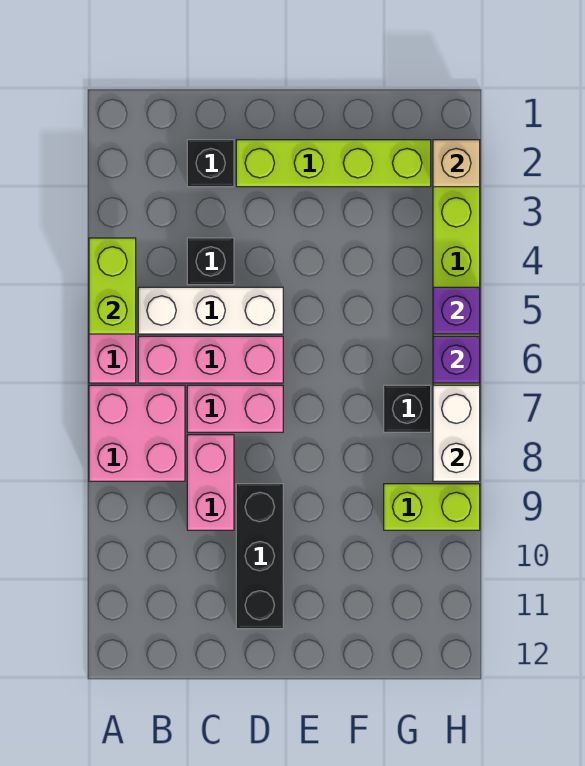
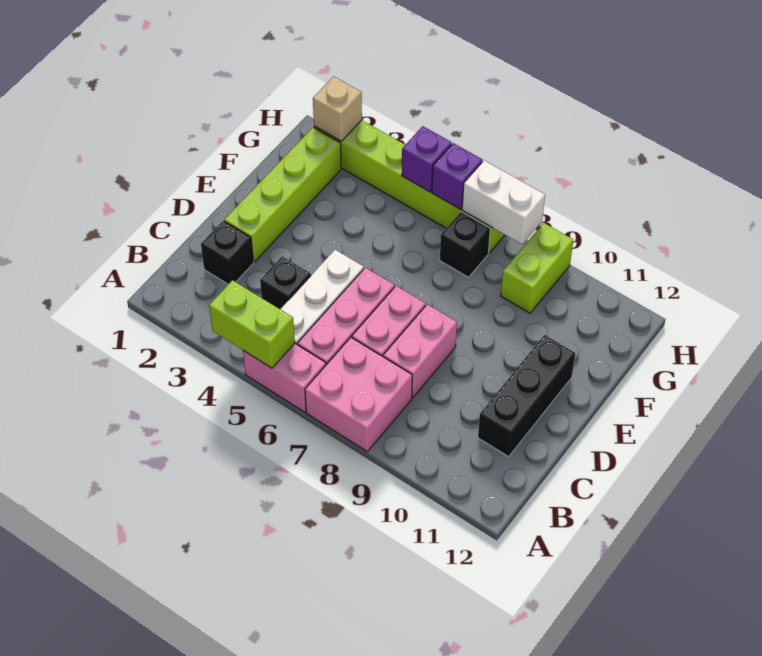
pink 1x2 brick [187,435,234,530] -> pink 1x2 brick turned to [383,304,457,398]
black 1x3 brick [236,484,283,629] -> black 1x3 brick turned to [478,335,575,457]

